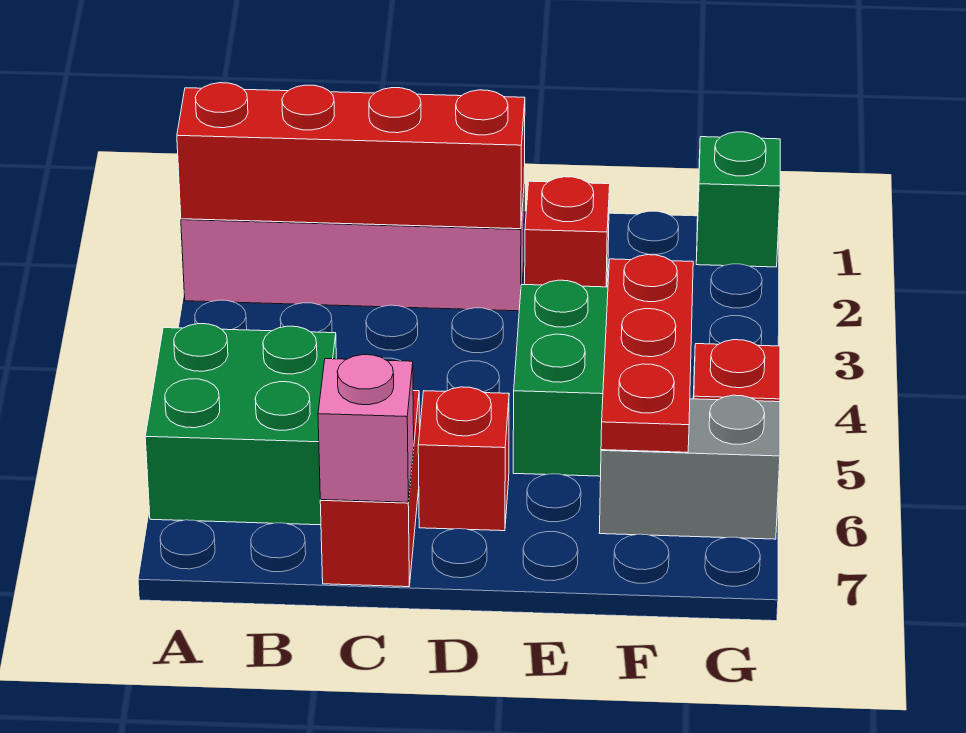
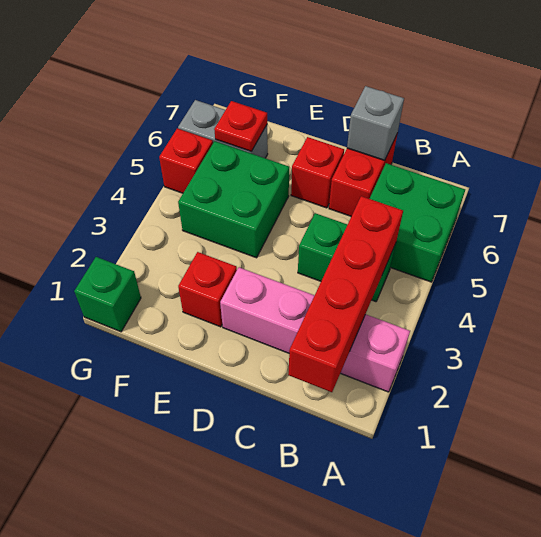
red 1x4 brick [177,83,525,229] -> red 1x4 brick turned to [288,196,403,392]
none -> green 1x2 brick [298,213,396,302]
pink 1x1 brick [318,355,414,502] -> grey 1x1 brick [347,86,404,161]
red 1x3 plate [601,255,693,452] -> red 1x1 plate [214,101,267,152]

